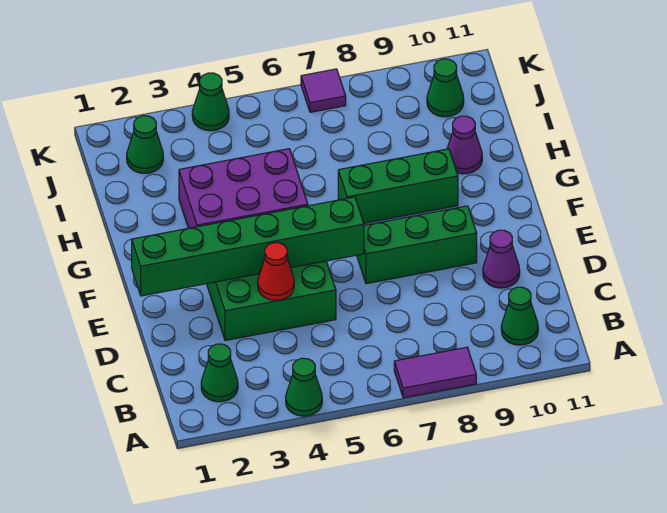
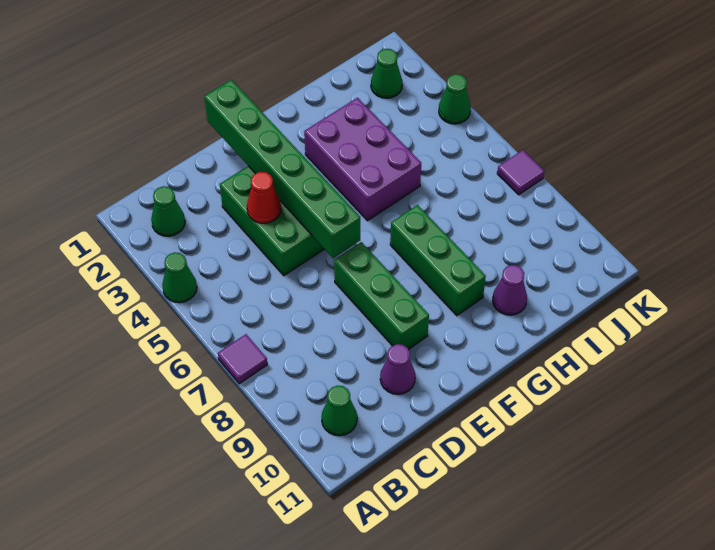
purple 1x2 tile [394,347,476,398] -> purple 1x1 tile [218,334,267,384]
green 1x1 cone [427,59,464,117] -> none

